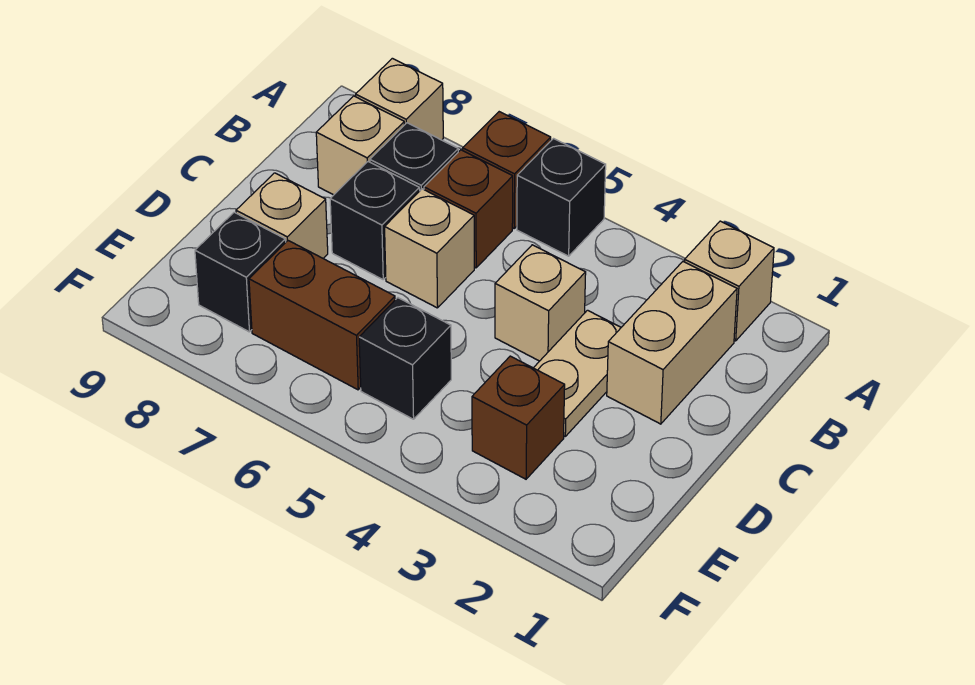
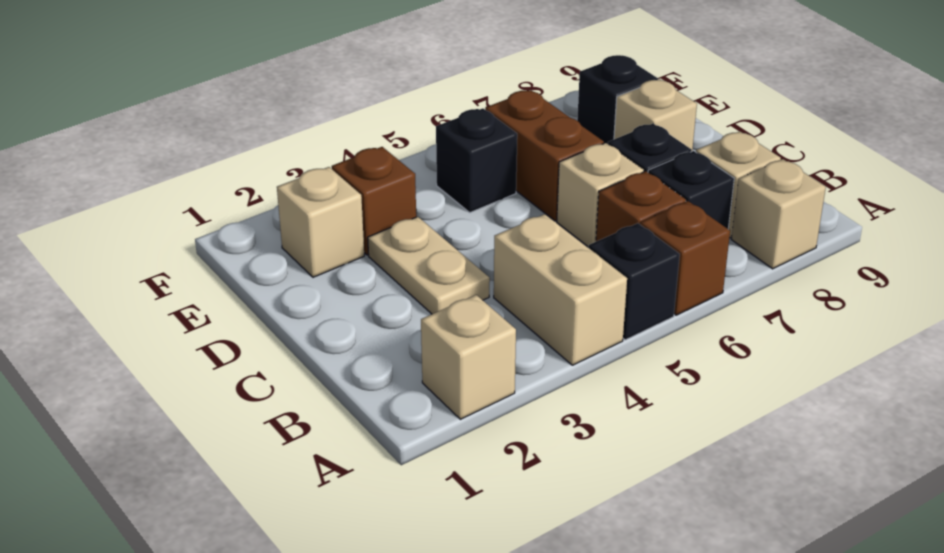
tan 1x2 brick [607,262,737,424] -> tan 1x2 brick moved to [494,214,627,365]
tan 1x1 brick [495,245,586,361] -> tan 1x1 brick moved to [277,167,364,277]
brown 1x2 brick [249,241,395,390] -> brown 1x2 brick turned to [485,90,604,221]

